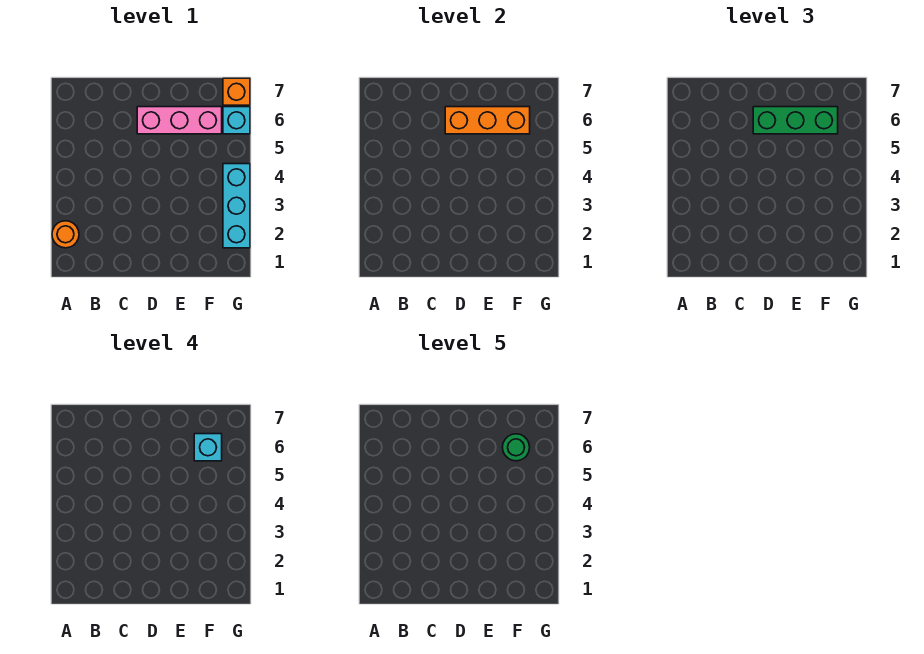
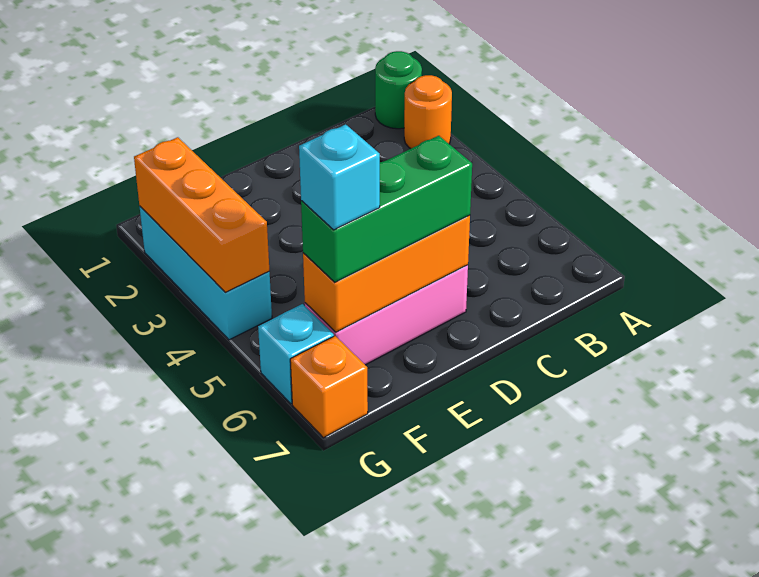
green 1x1 round brick [503,434,530,461] -> green 1x1 round brick moved to [375,51,422,129]
none -> orange 1x3 brick [134,137,269,292]

